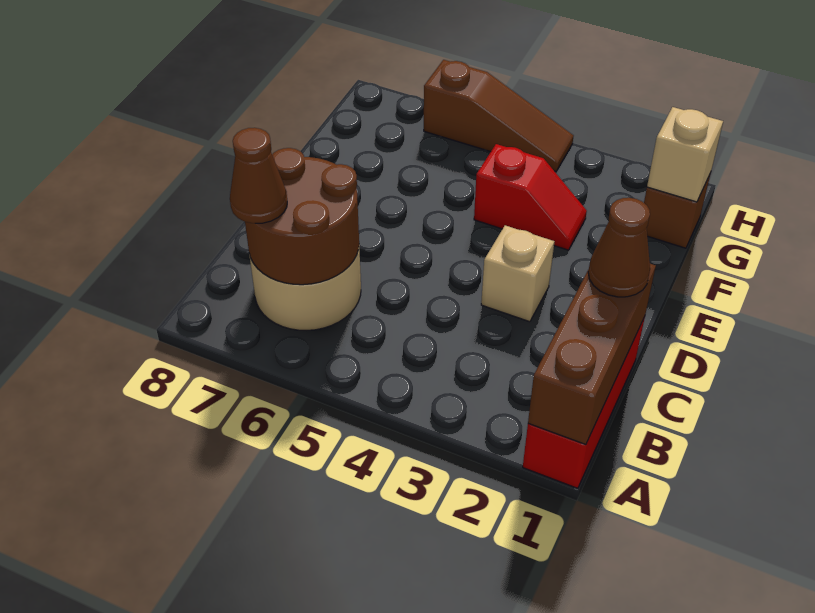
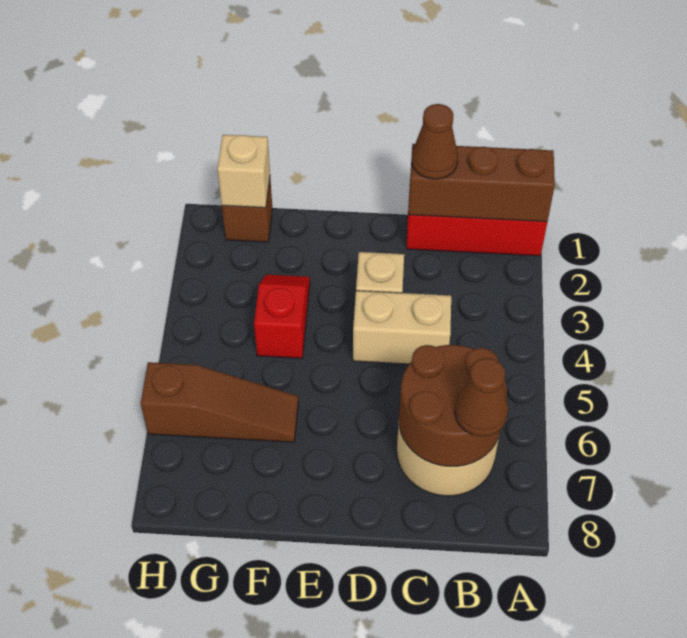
none -> tan 1x2 brick [353,291,451,364]
brown 1x3 slope [424,60,574,171] -> brown 1x3 slope turned to [141,362,298,442]

